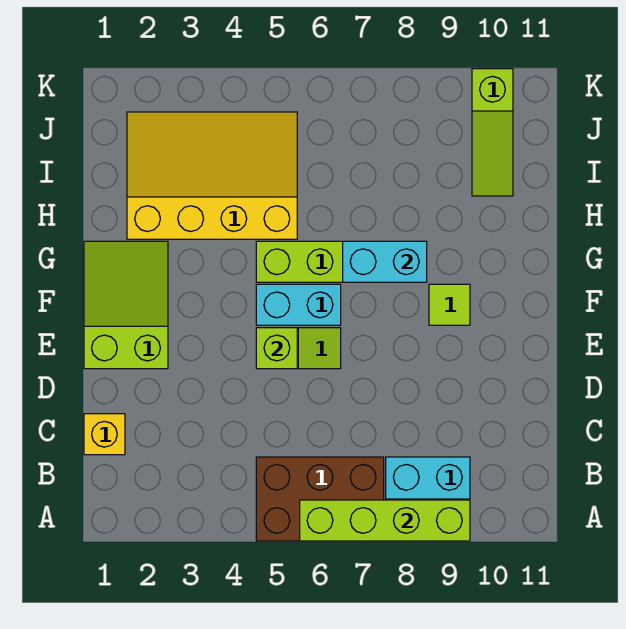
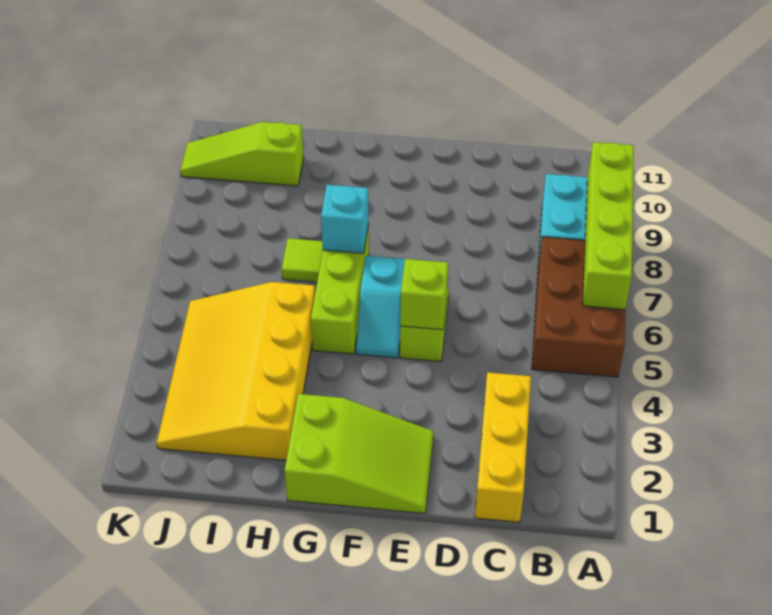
yellow 1x1 brick [84,414,125,455] -> yellow 1x3 brick [475,372,531,522]
lime 2x3 slope [84,241,168,369] -> lime 2x3 slope turned to [285,394,434,513]
cyan 1x2 brick [256,284,341,325] -> cyan 1x2 slope [356,256,405,358]
lime 1x1 tile [429,284,470,325] -> lime 1x1 tile moved to [282,238,323,282]
cyan 1x2 brick [343,241,427,282] -> cyan 1x1 brick [321,185,368,253]
lime 1x3 slope [472,69,513,196] -> lime 1x3 slope turned to [180,122,304,186]

